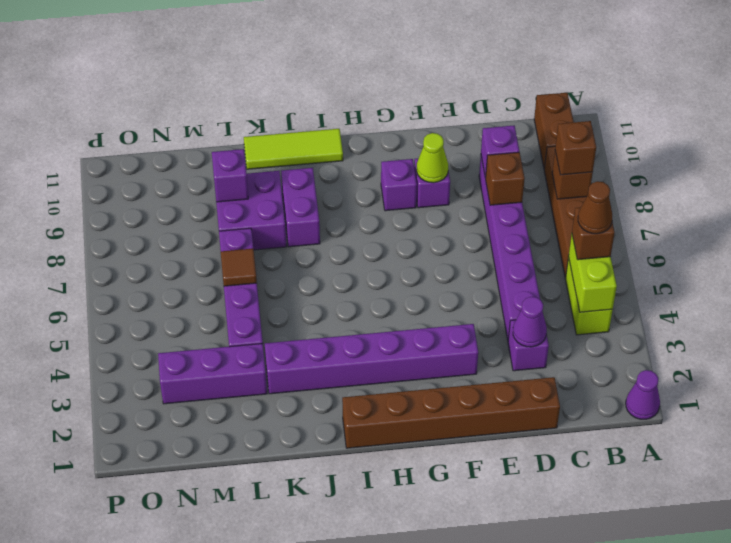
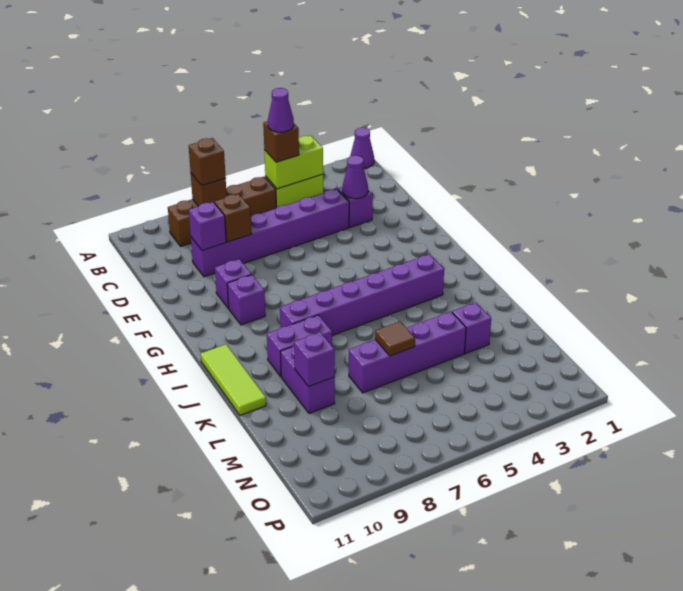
brown 1x1 cone [578,181,612,234] -> purple 1x1 cone [268,88,294,132]
brown 1x2 brick [534,93,574,168] -> none
brown 1x6 brick [342,377,560,448] -> none
purple 1x6 brick [265,324,478,394] -> purple 1x6 brick turned to [280,254,444,335]
lime 1x1 cone [417,133,448,183] -> none
purple 2x2 brick [216,171,287,250] -> purple 1x2 brick [281,346,335,413]
purple 1x3 brick [158,344,267,404] -> purple 1x1 brick [452,302,491,353]

